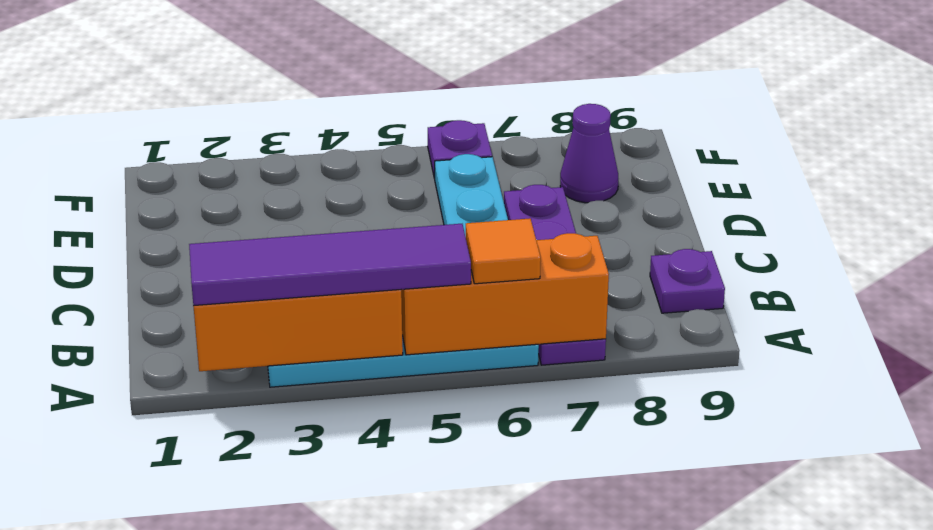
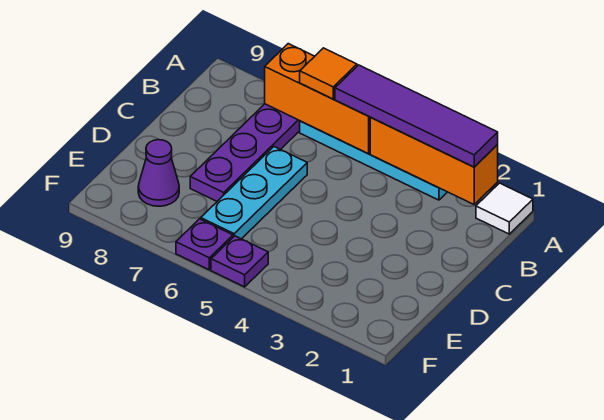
none -> white 1x1 tile [476,183,533,234]
purple 1x1 plate [650,249,725,313] -> purple 1x1 plate moved to [211,236,268,287]

